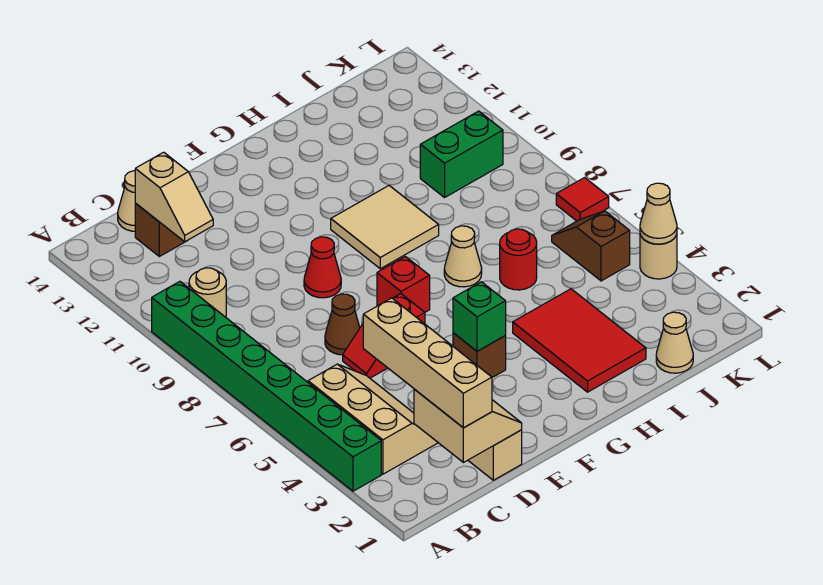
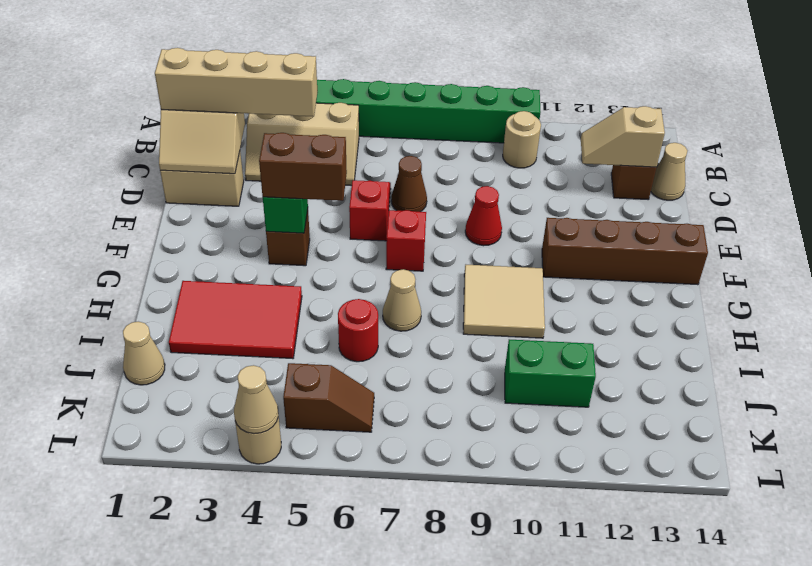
none -> brown 1x2 brick [259,133,347,201]
none -> brown 1x4 brick [542,218,708,285]
green 1x2 brick [420,111,503,197] -> green 1x2 brick turned to [505,339,596,407]
red 1x1 tile [556,178,609,221] -> none

